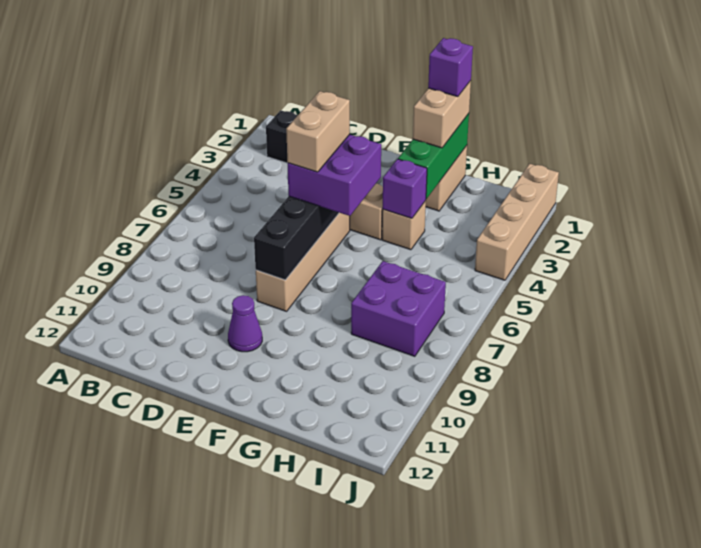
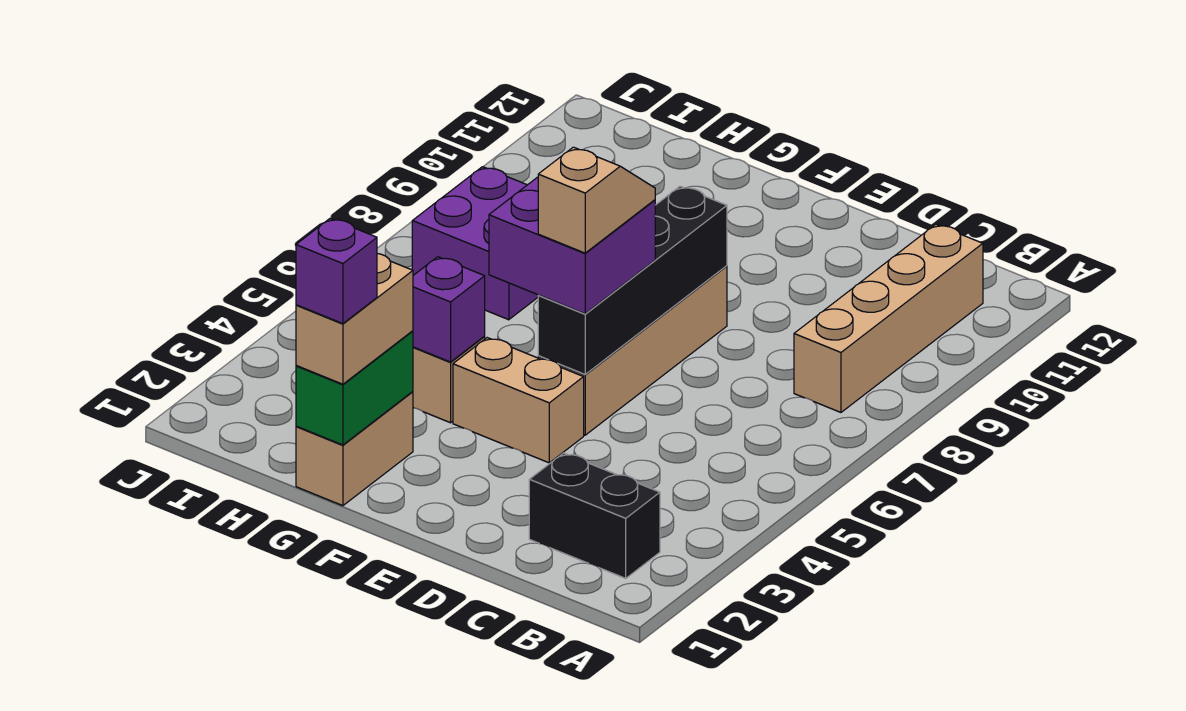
tan 1x2 brick [286,91,350,172] -> tan 1x2 slope [538,147,655,253]
purple 1x1 cone [228,295,262,352] -> none
green 1x3 brick [398,114,469,199] -> green 1x2 brick [296,331,413,445]
tan 1x4 brick [475,164,559,280] -> tan 1x4 brick moved to [794,224,983,412]

